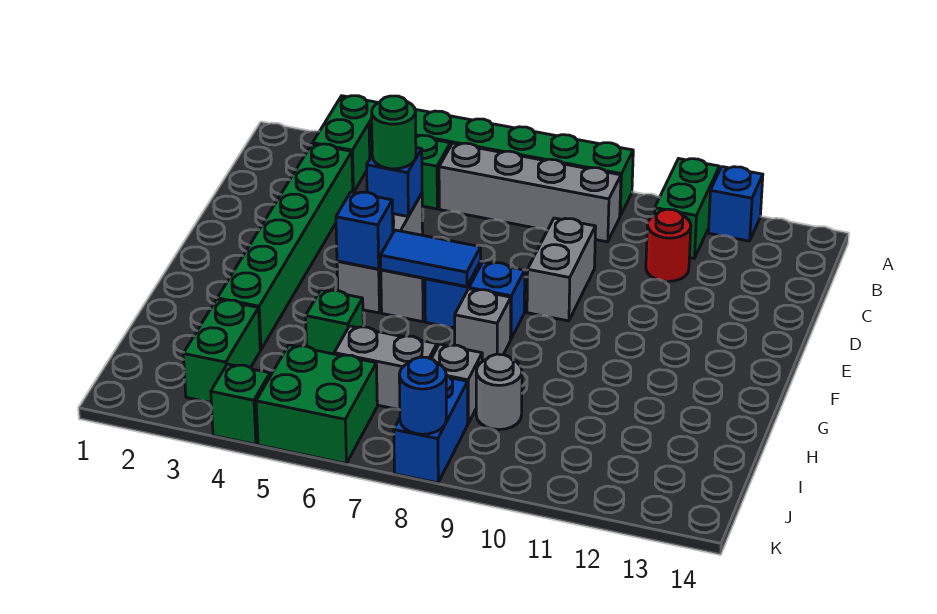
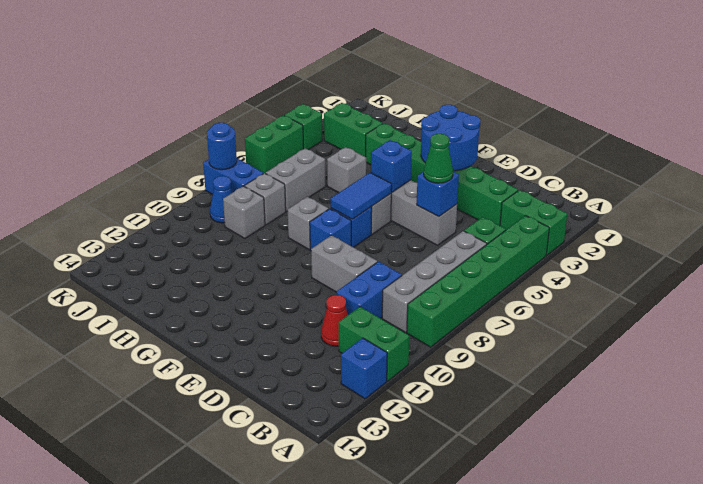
none -> blue 1x2 brick [337,262,402,318]
red 1x1 round brick [646,209,691,281] -> red 1x1 cone [321,295,348,346]
green 1x1 round brick [372,96,416,169] -> green 1x1 cone [424,134,453,183]
none -> blue 2x2 round brick [421,105,480,171]
green 1x1 brick [306,290,363,354] -> grey 1x1 brick [327,147,366,193]
grey 1x1 round brick [476,354,522,430] -> grey 1x1 brick [223,186,265,239]
green 2x2 brick [256,345,377,463] -> green 1x2 brick [245,115,303,174]
none -> blue 1x1 cone [210,176,233,223]

